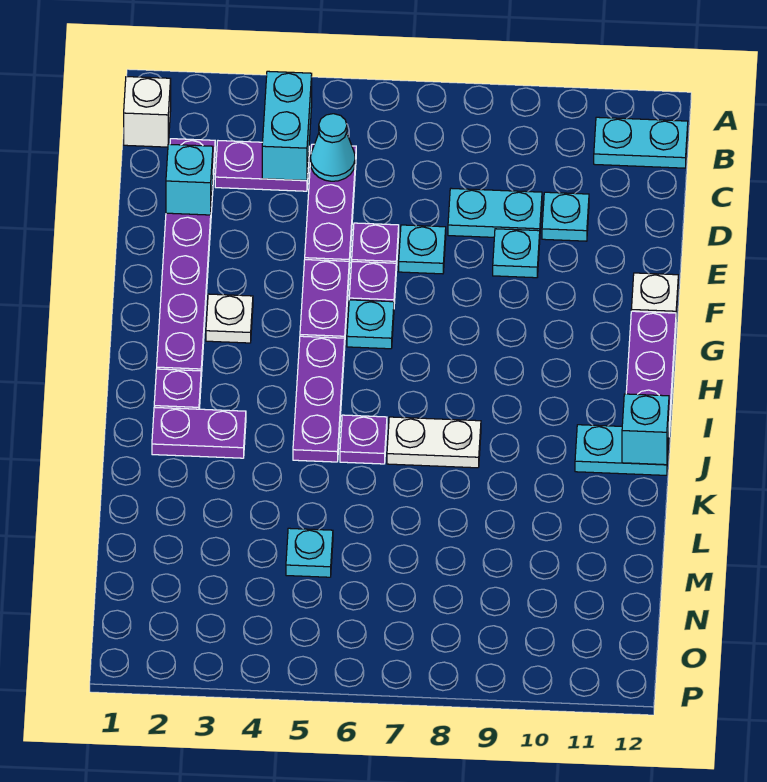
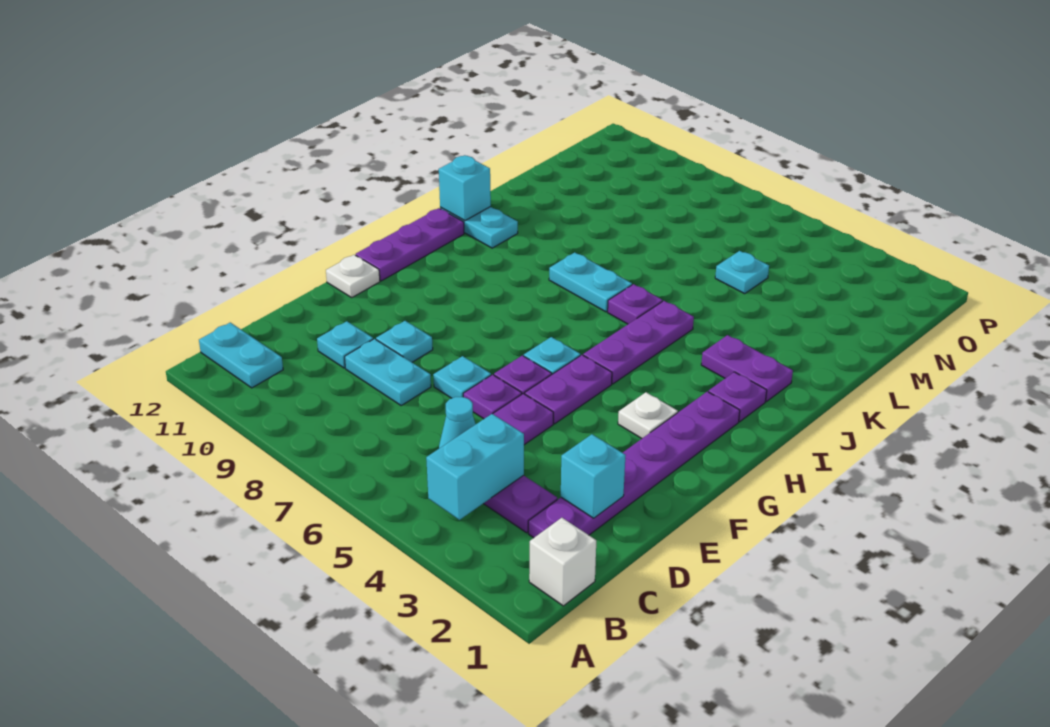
white 1x2 plate [387,417,481,468] -> cyan 1x2 plate [549,252,632,312]

